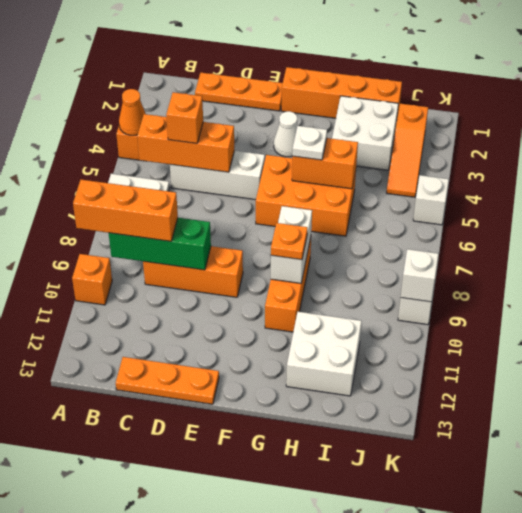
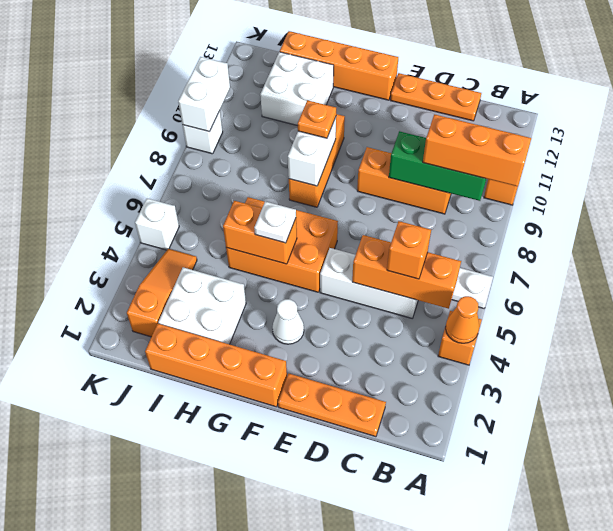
none -> orange 1x4 brick [280,31,398,100]
white 1x1 brick [401,249,438,302] -> white 1x2 brick [178,57,230,132]

